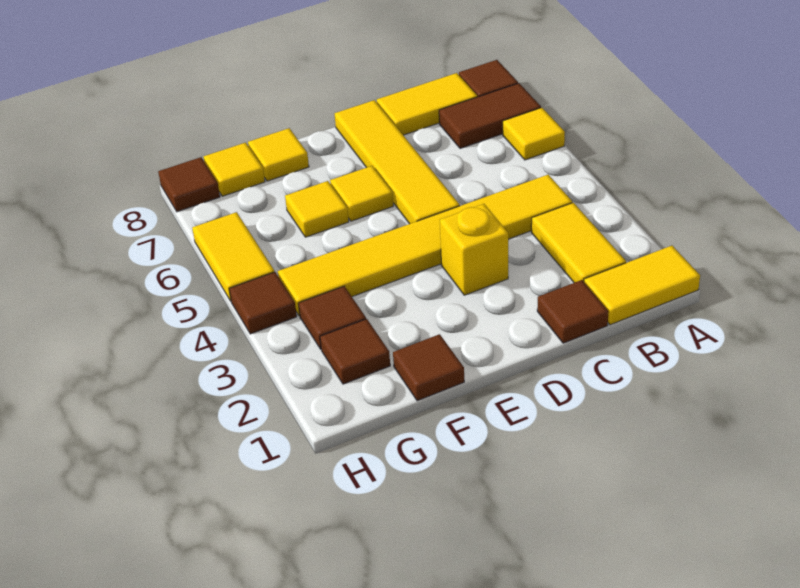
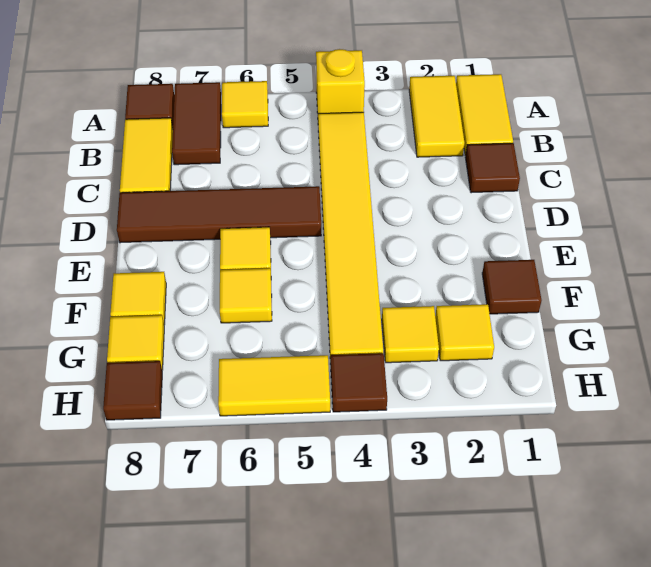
yellow 1x2 tile [531,203,626,283] -> yellow 1x2 tile turned to [409,76,464,157]
yellow 1x1 brick [440,204,508,295] -> yellow 1x1 brick moved to [316,49,365,114]
yellow 1x4 tile [335,100,460,224] -> brown 1x4 tile [117,186,321,243]
brown 1x1 tile [320,319,390,384] -> yellow 1x1 tile [435,304,494,361]
brown 1x1 tile [298,286,366,349] -> yellow 1x1 tile [382,306,439,363]

